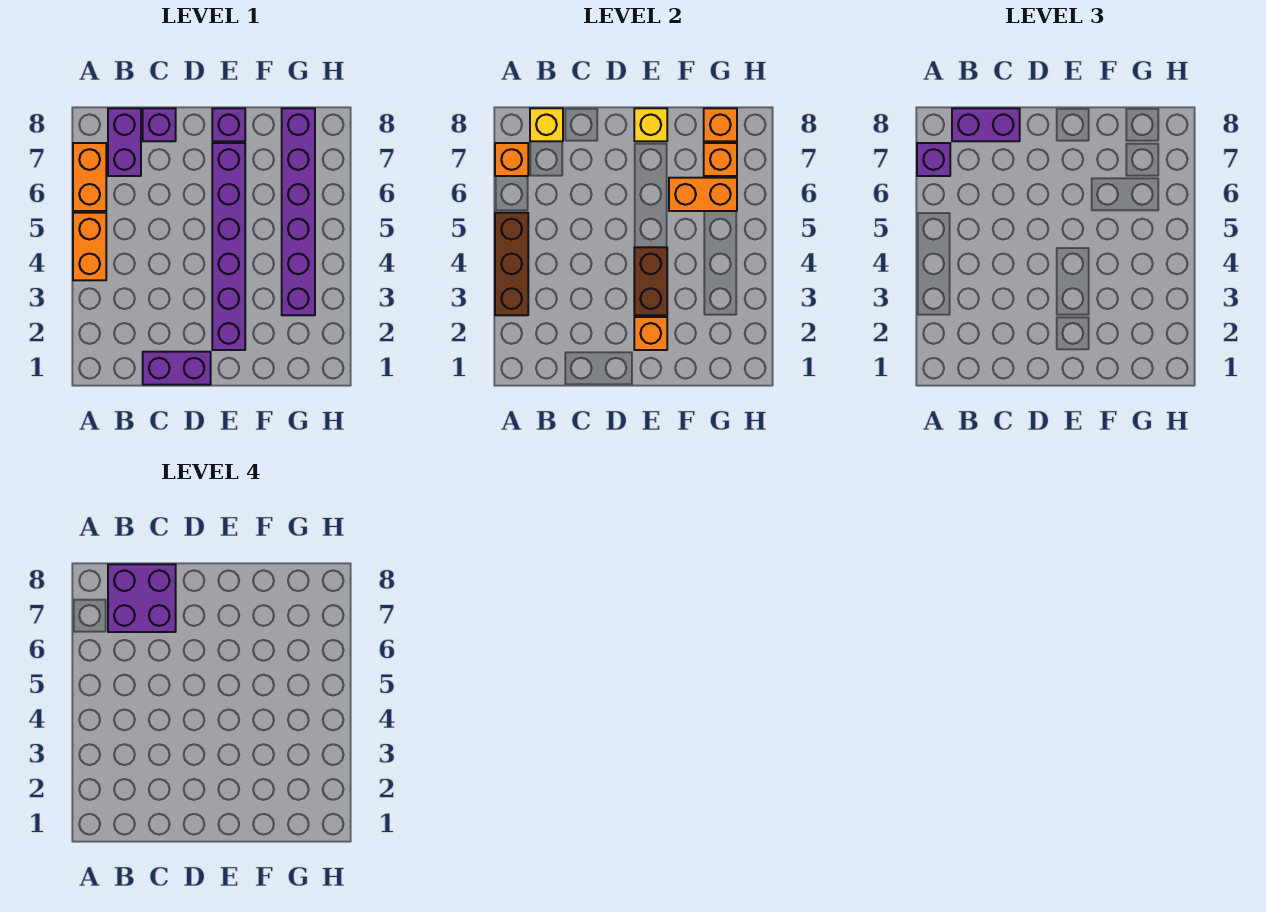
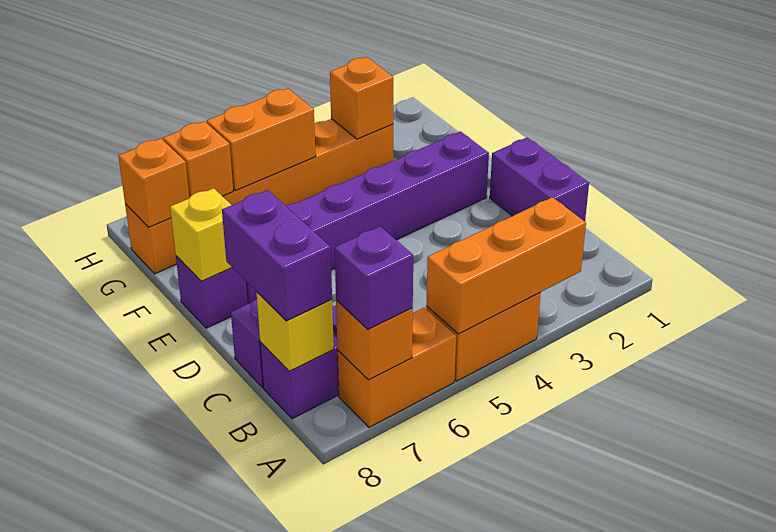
brown 1x3 brick [495,213,528,315] -> orange 1x3 brick [426,197,586,334]
purple 2x2 brick [108,564,176,632] -> none
orange 1x1 brick [634,317,667,350] -> orange 1x1 brick moved to [330,57,393,139]
brown 1x2 brick [634,247,667,315] -> none
orange 1x2 brick [669,178,737,211] -> orange 1x2 brick turned to [207,88,316,191]
purple 1x6 brick [282,108,315,315] -> orange 1x6 brick [125,119,393,274]

